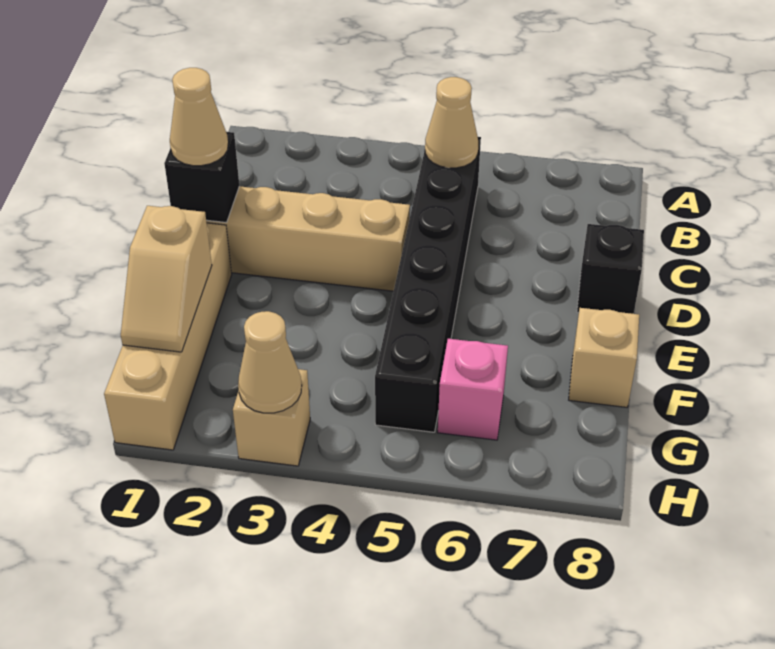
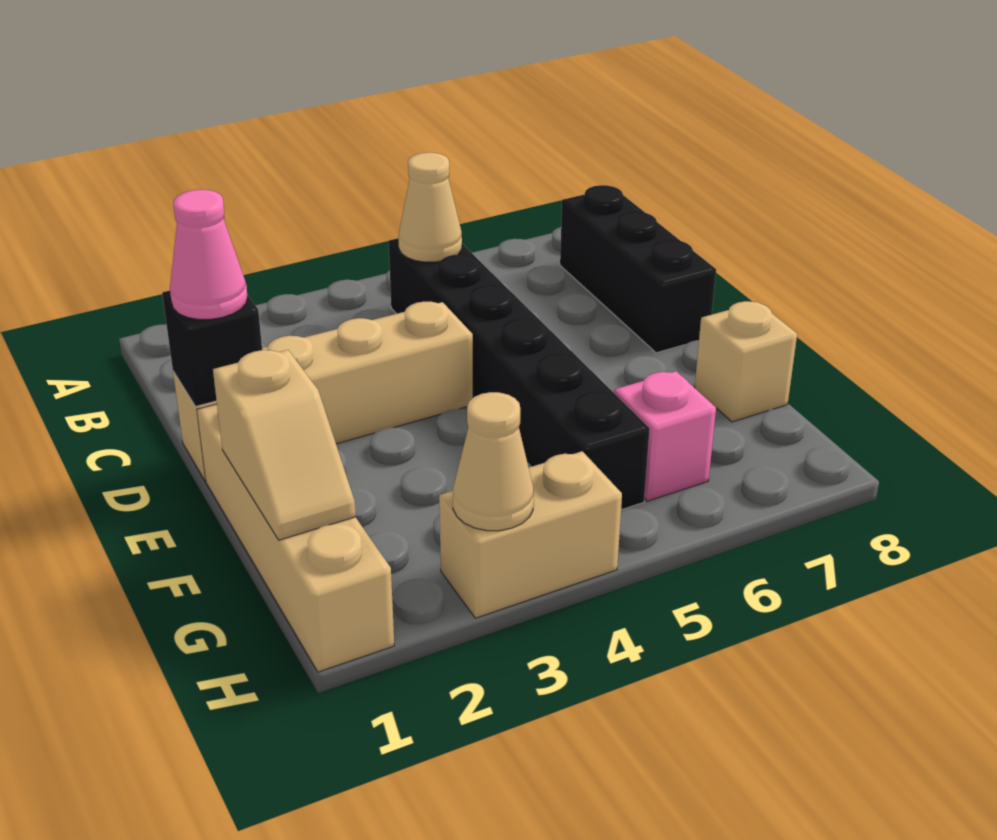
tan 1x1 cone [170,68,228,166] -> pink 1x1 cone [170,190,248,319]
black 1x1 brick [577,224,644,314] -> black 1x3 brick [560,185,716,353]
tan 1x1 brick [233,369,310,466] -> tan 1x2 brick [439,451,622,618]

